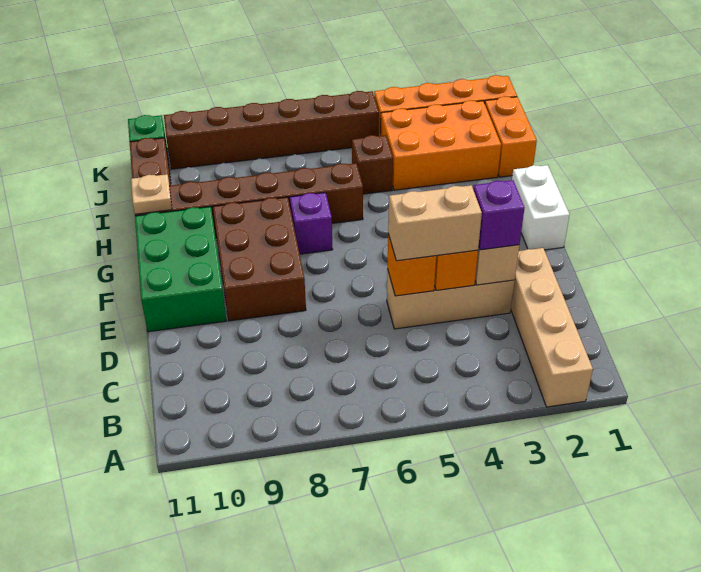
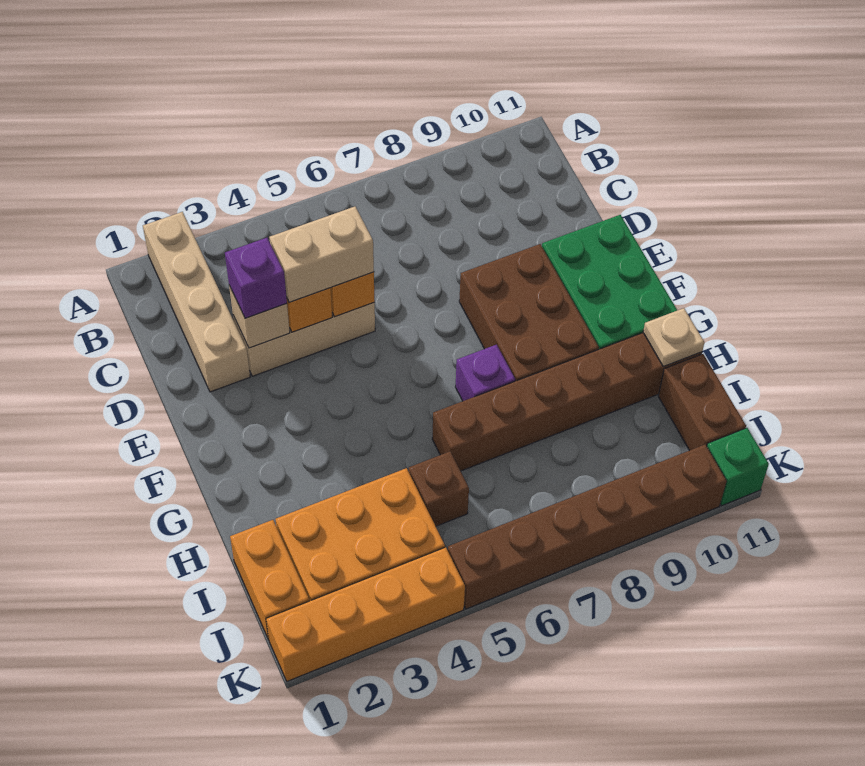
white 1x2 brick [512,165,570,250] -> none

